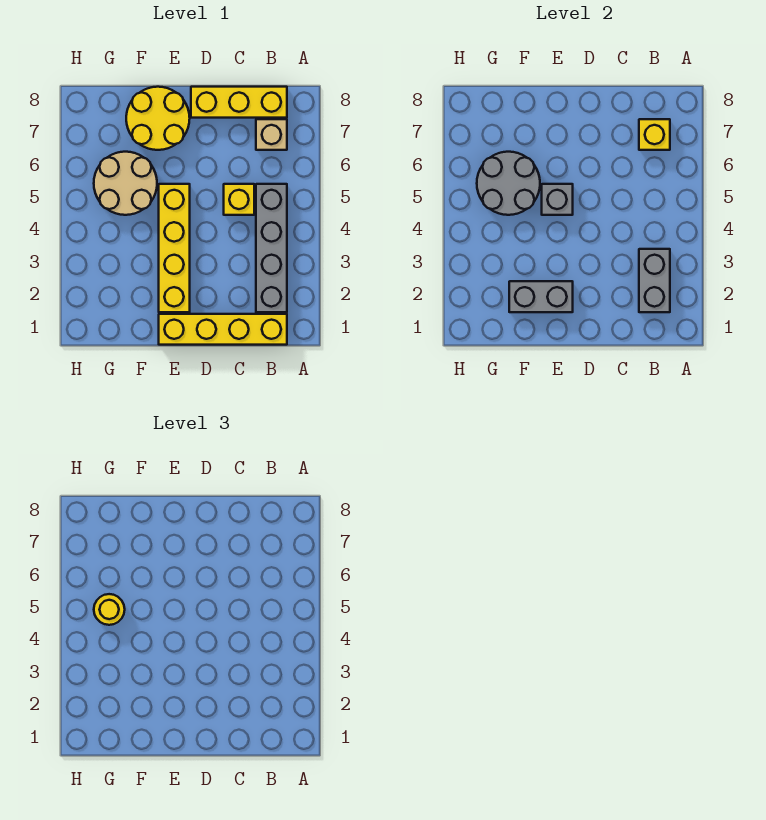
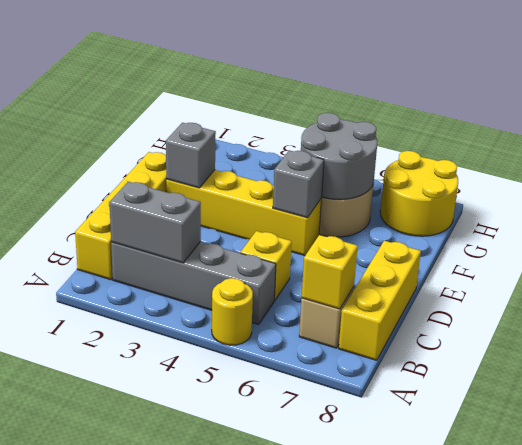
grey 1x2 brick [509,281,573,312] -> grey 1x1 brick [166,123,216,188]
yellow 2x2 round brick [126,87,190,150] -> yellow 2x2 round brick moved to [380,151,458,236]
yellow 1x1 round brick [94,594,125,625] -> yellow 1x1 round brick moved to [212,278,253,345]

